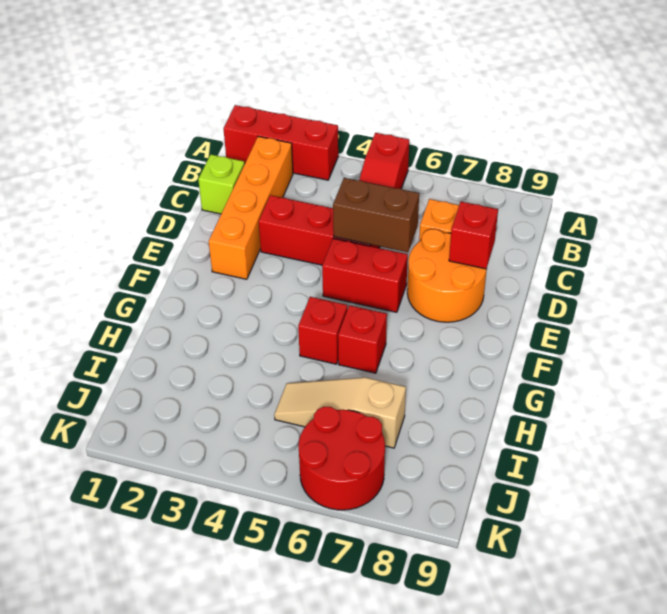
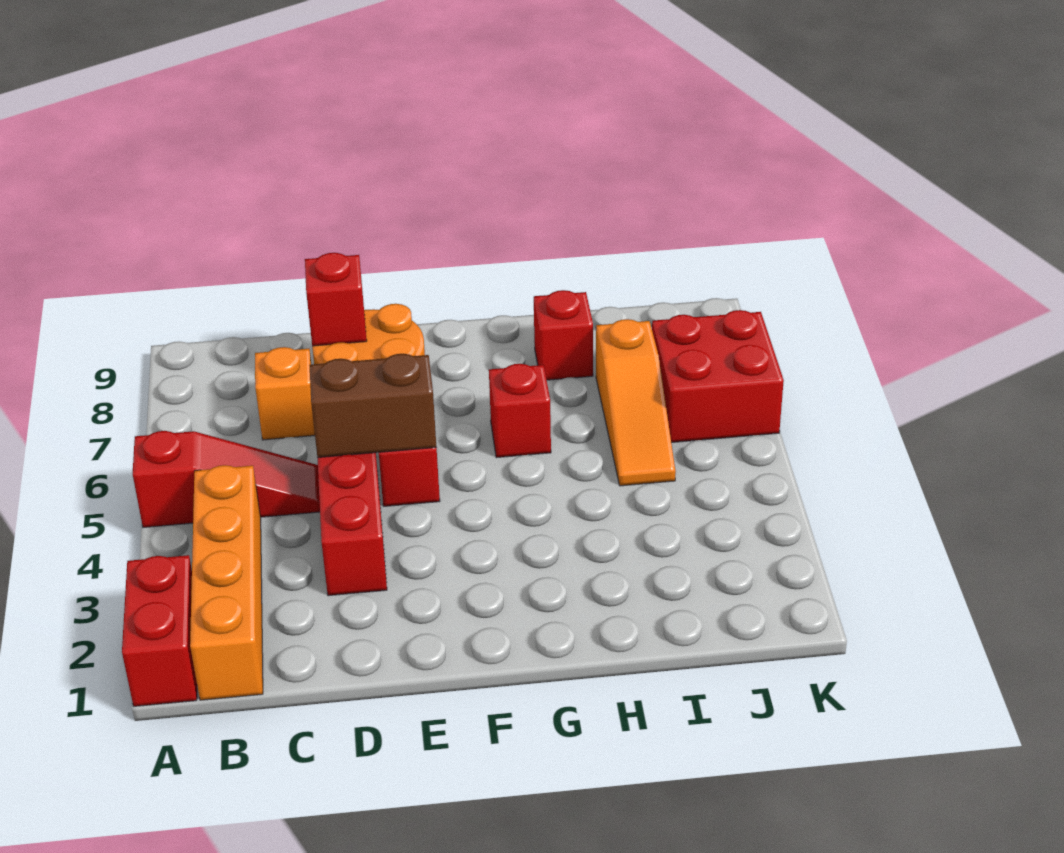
red 1x3 brick [223,105,338,180] -> red 1x2 brick [122,555,197,706]
orange 1x4 brick [209,136,293,279] -> orange 1x4 brick turned to [190,465,263,700]
lime 1x1 brick [198,155,245,214] -> none
brown 1x2 brick [333,178,419,252] -> brown 1x2 brick turned to [310,354,436,458]
red 1x1 brick [298,297,347,364] -> red 1x1 brick moved to [534,290,593,380]
tan 1x3 slope [274,378,406,448] -> orange 1x3 slope [596,319,676,486]
red 2x2 round brick [299,407,385,510] -> red 2x2 brick [652,310,784,443]

